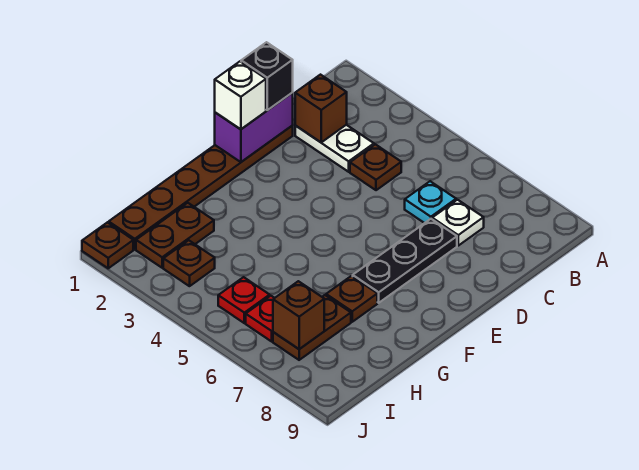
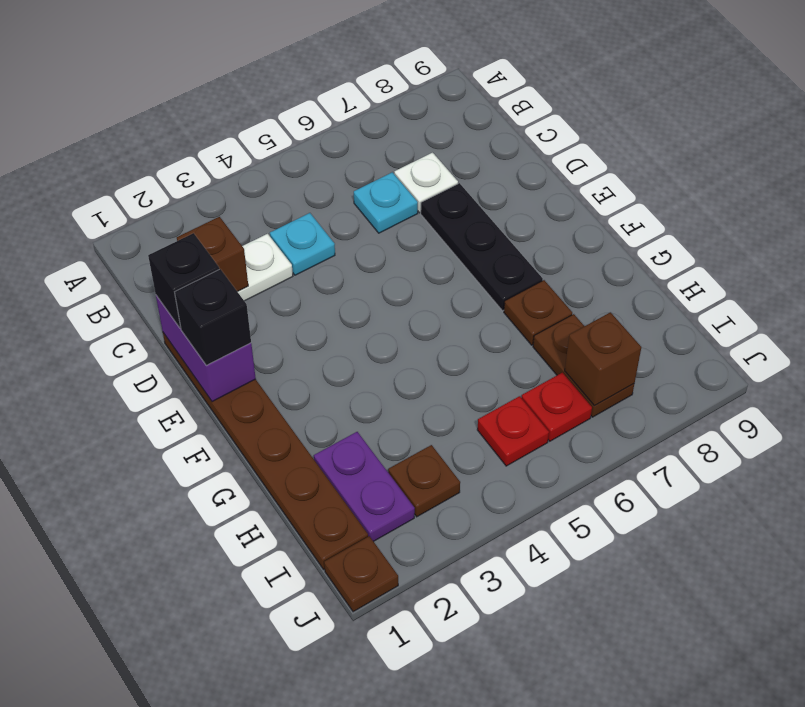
brown 1x1 plate [350,144,401,190] -> cyan 1x1 plate [270,213,335,275]
white 1x1 brick [215,62,266,129] -> black 1x1 brick [175,269,251,366]
brown 1x2 plate [136,203,214,268] -> purple 1x2 plate [314,432,415,541]

